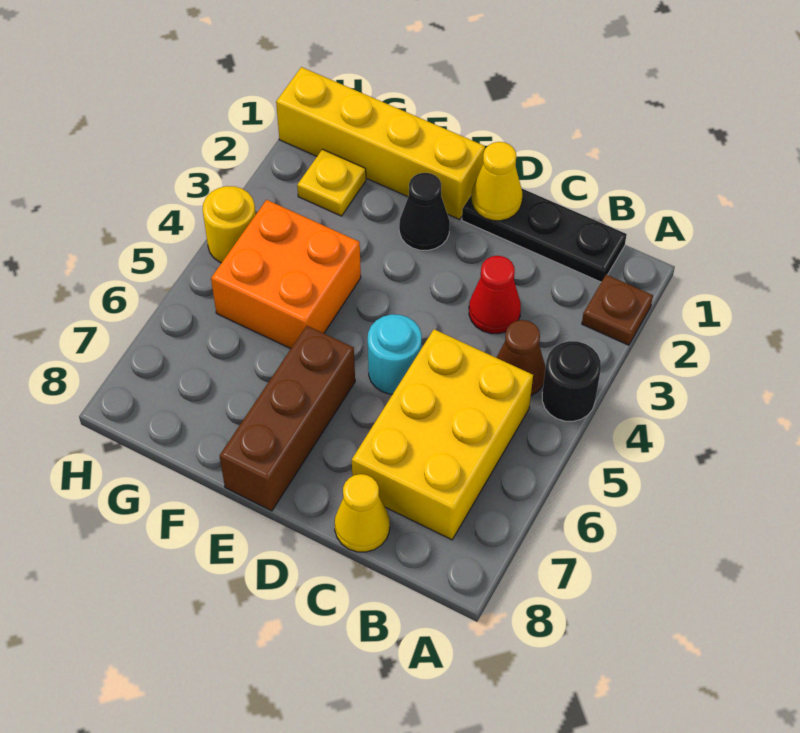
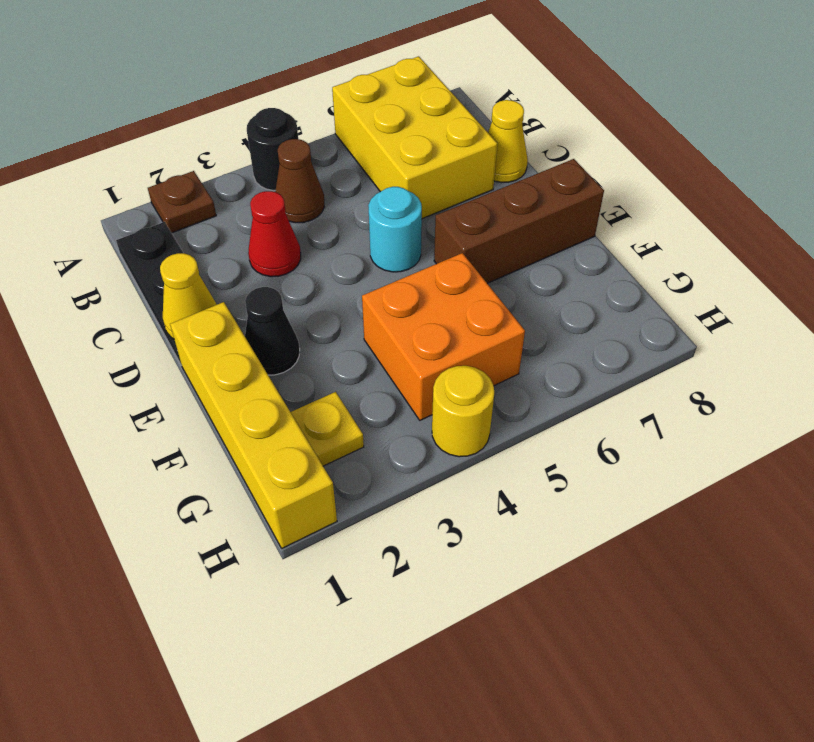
yellow 2x3 brick [352,329,533,540] -> yellow 2x3 brick turned to [332,56,497,219]

